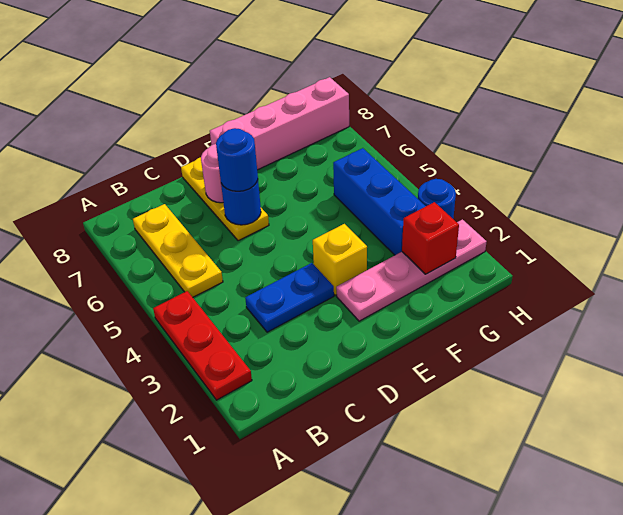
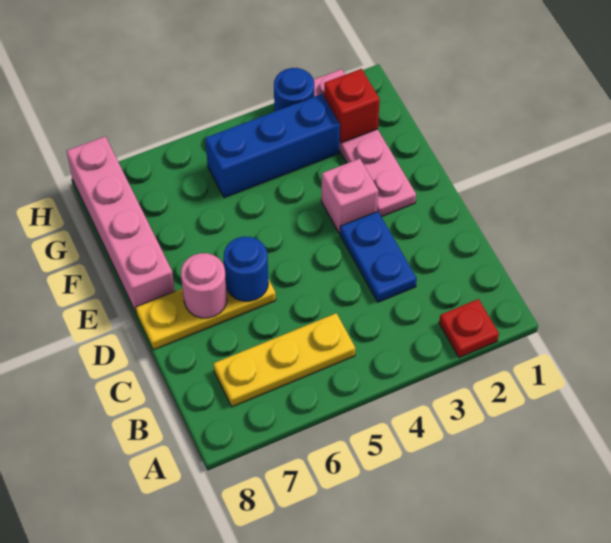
red 1x3 plate [153,291,252,400] -> red 1x1 plate [439,299,499,358]
blue 1x1 round brick [216,128,258,191] -> none
yellow 1x1 brick [313,224,367,295] -> pink 1x1 brick [321,159,378,233]

